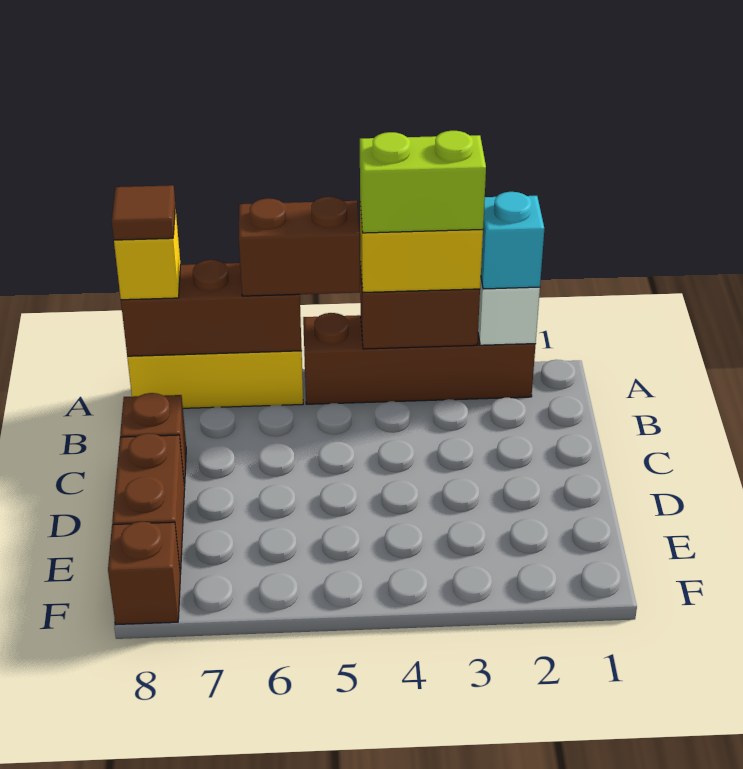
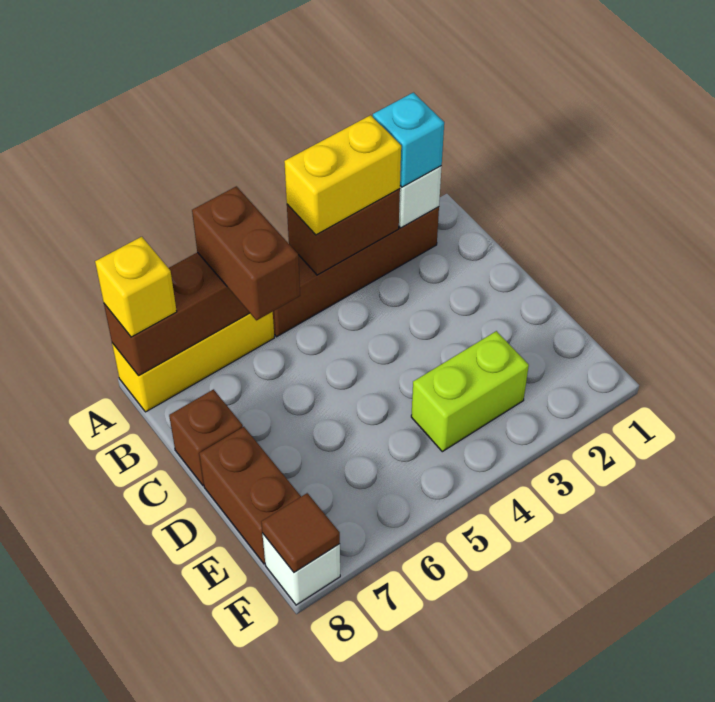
lime 1x2 brick [360,131,486,233] -> lime 1x2 brick moved to [411,331,529,452]
brown 1x2 brick [239,197,360,296] -> brown 1x2 brick turned to [192,186,300,320]
brown 1x1 tile [112,185,175,240] -> brown 1x1 tile moved to [261,493,340,572]
brown 1x1 brick [108,522,180,625] -> white 1x1 brick [262,533,340,605]

